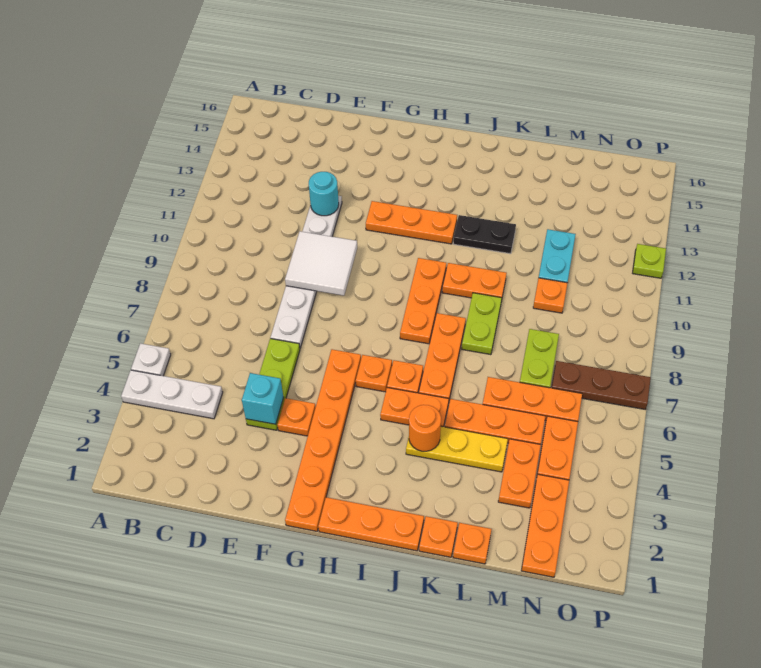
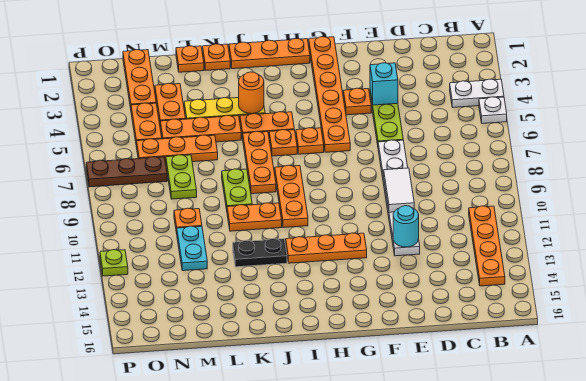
white 1x3 plate [121,370,223,419] -> white 1x2 plate [450,79,504,107]
none -> orange 1x4 plate [469,206,505,286]
white 2x2 tile [285,231,357,296] -> white 1x2 tile [384,168,414,212]

